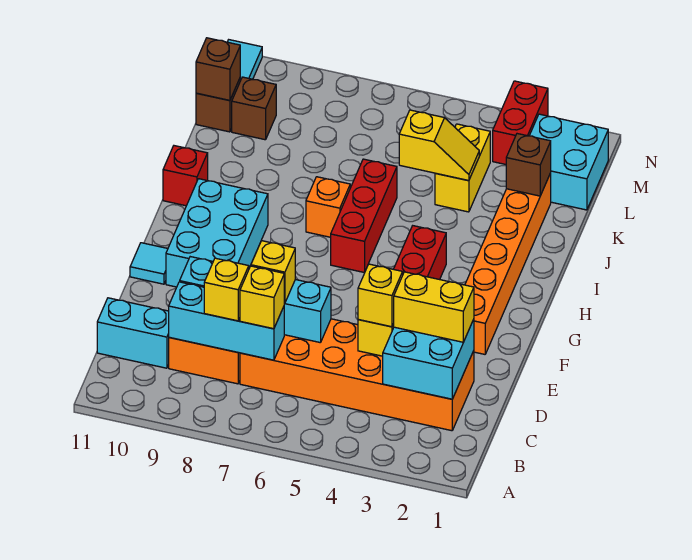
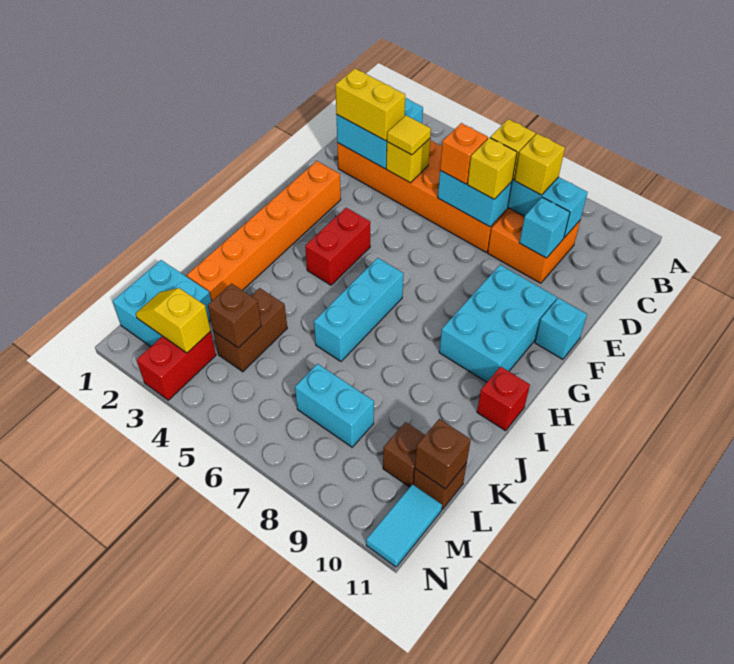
cyan 1x2 brick [97,298,169,368] -> cyan 1x2 brick moved to [295,364,374,447]
yellow 1x1 brick [358,264,403,327] -> yellow 1x1 tile [387,115,431,155]
cyan 1x1 tile [130,243,168,284] -> cyan 1x1 brick [535,298,587,359]
red 1x3 brick [331,159,397,273] -> cyan 1x3 brick [314,258,404,361]
orange 1x1 brick [306,177,350,237] -> orange 1x1 brick moved to [440,123,488,184]
brown 1x1 brick [506,134,551,196] -> brown 1x1 brick moved to [208,284,261,348]
yellow 1x2 brick [435,124,490,212] -> brown 1x2 brick [213,288,287,372]
yellow 1x2 slope [399,110,479,181] -> yellow 1x2 slope moved to [136,288,211,353]

